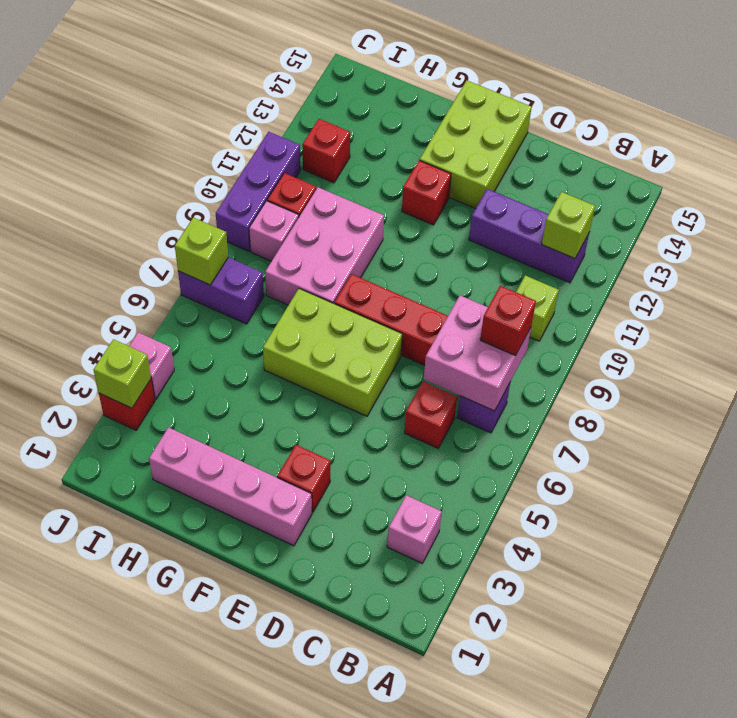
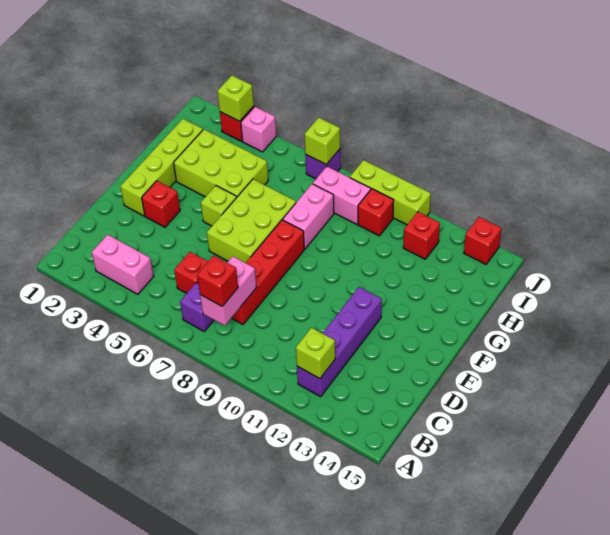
pink 1x1 brick [387,495,442,563] -> pink 1x2 brick [92,235,154,294]
pink 2x2 brick [424,295,531,411] -> pink 1x2 brick [200,256,257,326]
lime 1x1 brick [516,275,559,341] -> lime 1x1 brick moved to [201,186,237,226]
purple 1x3 brick [469,189,589,283] -> purple 1x4 brick [297,287,382,397]
pink 1x4 brick [149,427,312,546] -> lime 1x4 brick [120,119,203,216]
lime 2x3 brick [420,81,532,209] -> lime 2x3 brick moved to [174,129,268,197]
red 1x1 brick [402,160,451,225] -> red 1x1 brick moved to [464,217,501,264]
pink 2x3 brick [265,187,384,305] -> pink 1x2 brick [283,184,334,249]
purple 1x2 brick [178,257,264,324] -> purple 1x1 brick [305,149,341,179]
pink 1x1 brick [249,201,299,261] -> pink 1x2 brick [313,167,371,224]
purple 1x3 brick [216,132,301,251] -> lime 1x3 brick [350,160,431,225]

